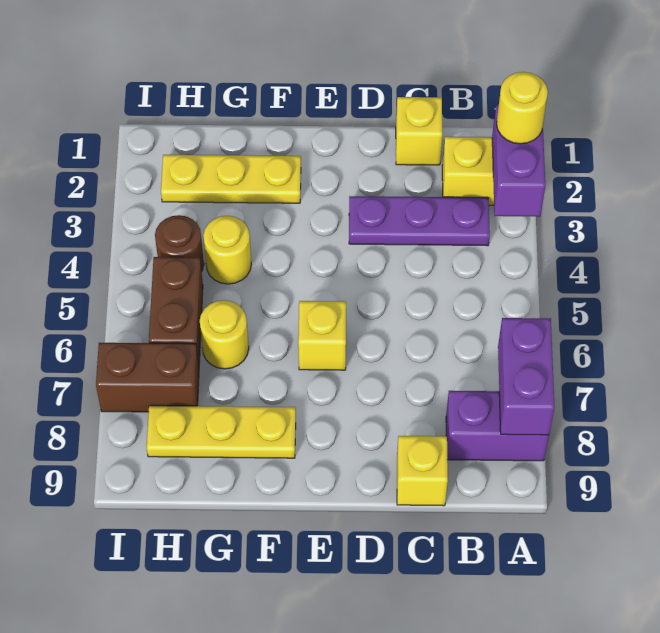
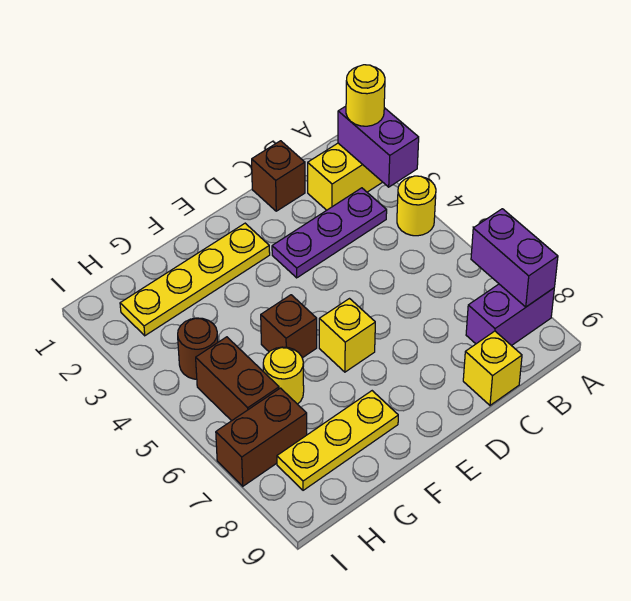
yellow 1x1 brick [396,97,442,165] -> brown 1x1 brick [252,141,305,211]
yellow 1x3 plate [161,155,301,203] -> yellow 1x4 plate [120,223,270,336]
none -> brown 1x1 brick [261,295,317,358]
yellow 1x1 round brick [203,216,251,284] -> yellow 1x1 round brick moved to [397,176,436,236]

